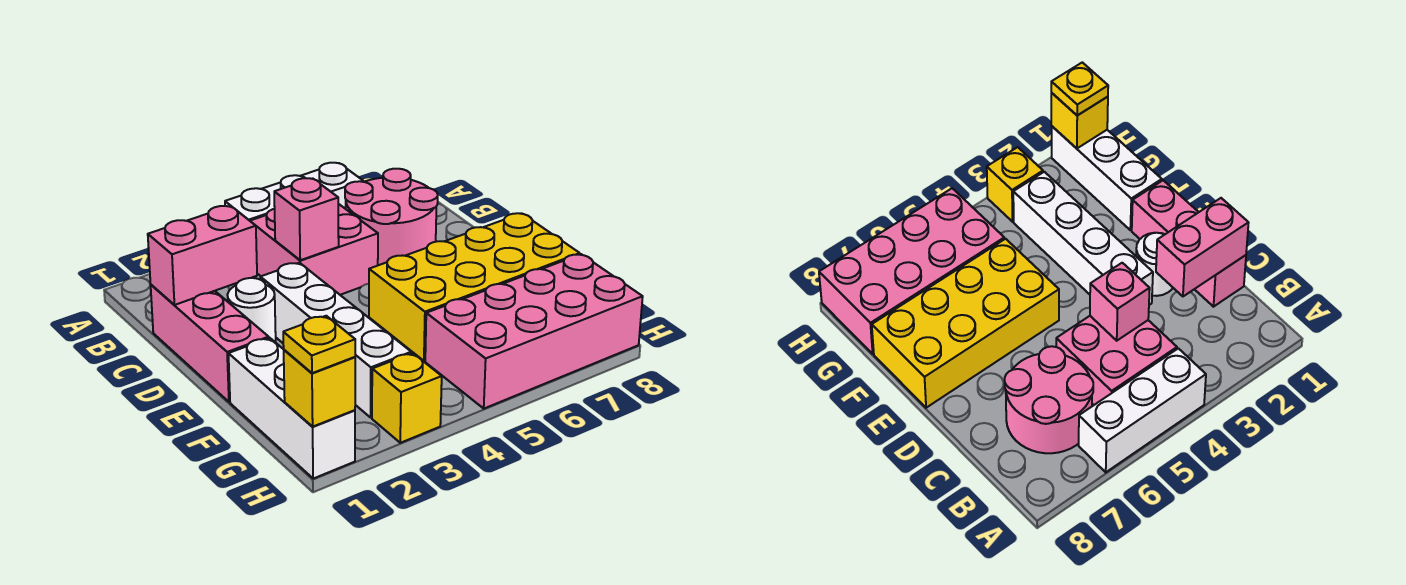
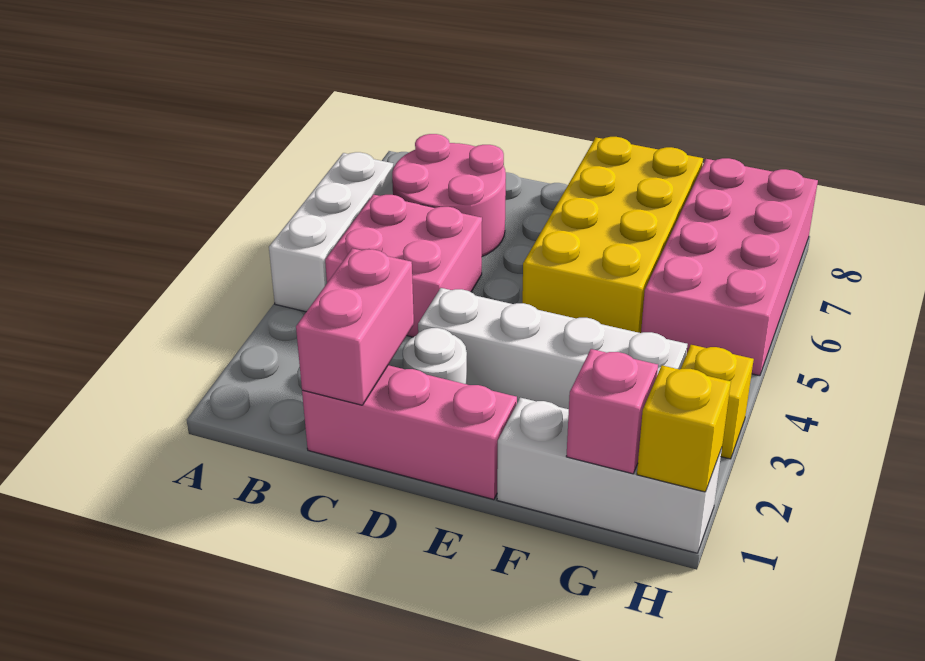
pink 1x1 brick [274,178,339,260] -> pink 1x1 brick moved to [566,349,658,474]
yellow 1x1 plate [283,316,355,373] -> none

